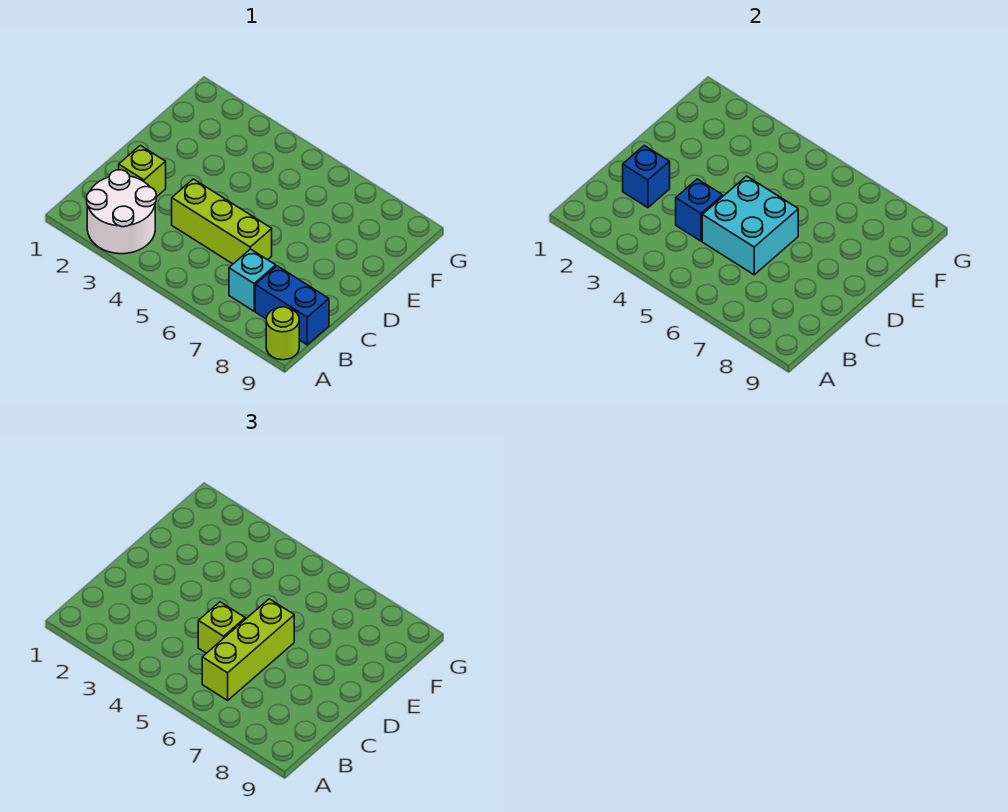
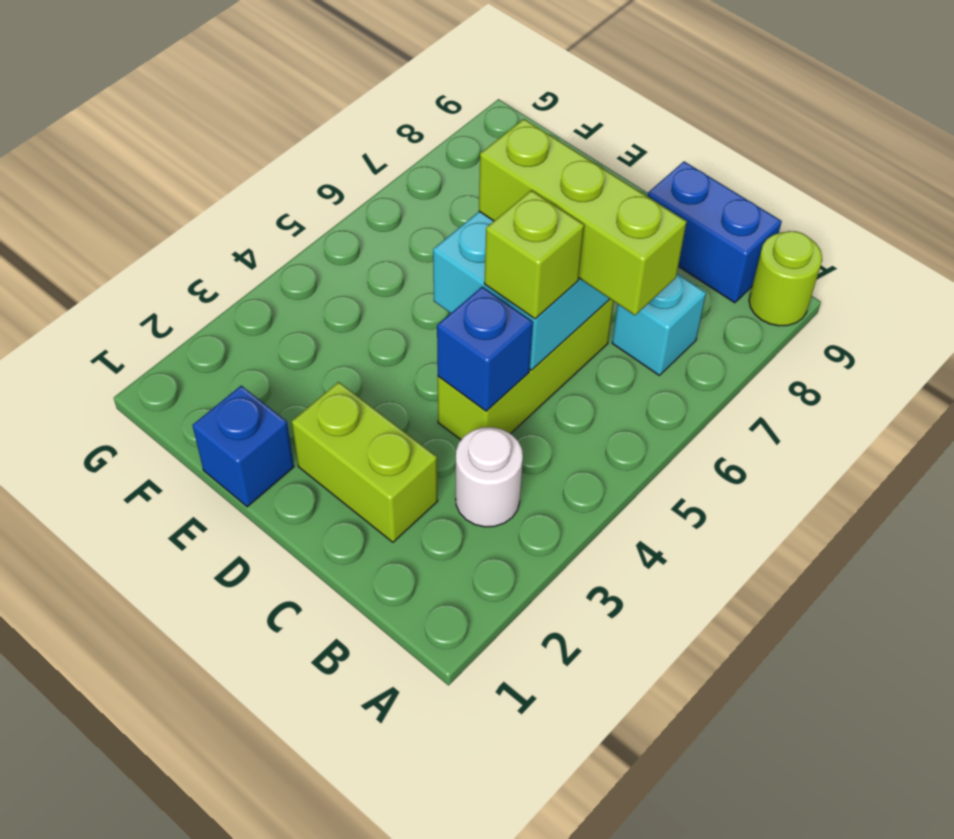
white 2x2 round brick [87,170,156,254] -> white 1x1 round brick [456,427,523,527]
blue 1x2 brick [255,266,329,345] -> blue 1x2 brick turned to [648,162,782,303]
lime 1x1 brick [119,145,166,197] -> lime 1x2 brick [292,382,438,542]
blue 1x1 brick [623,145,670,208] -> blue 1x1 brick moved to [192,386,294,507]

